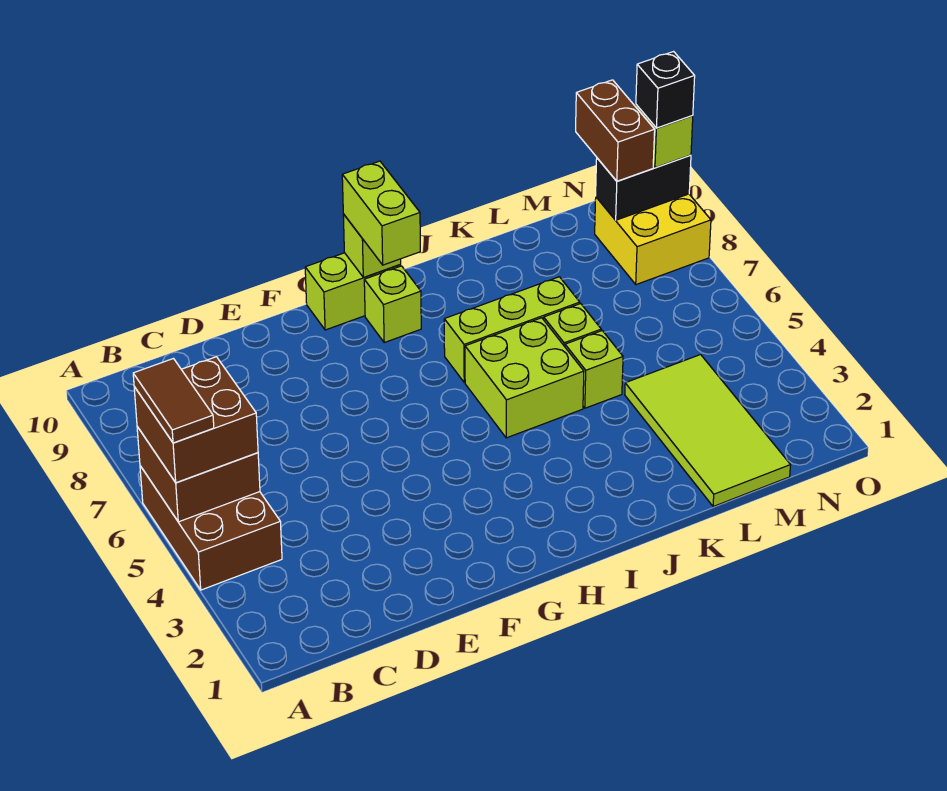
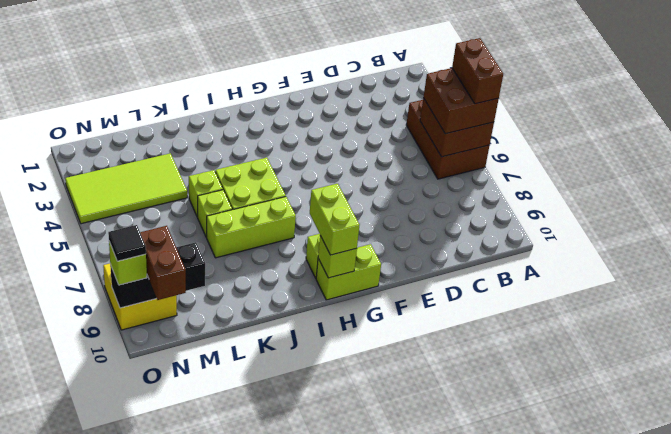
brown 1x2 tile [133,359,214,443] -> brown 1x2 brick [452,38,503,104]
lime 2x4 tile [625,355,790,507] -> lime 2x4 tile turned to [65,154,187,224]
black 1x2 brick [596,155,691,220] -> black 1x3 brick [110,242,205,308]
black 1x1 brick [636,52,695,128] -> black 1x1 tile [108,225,146,261]

